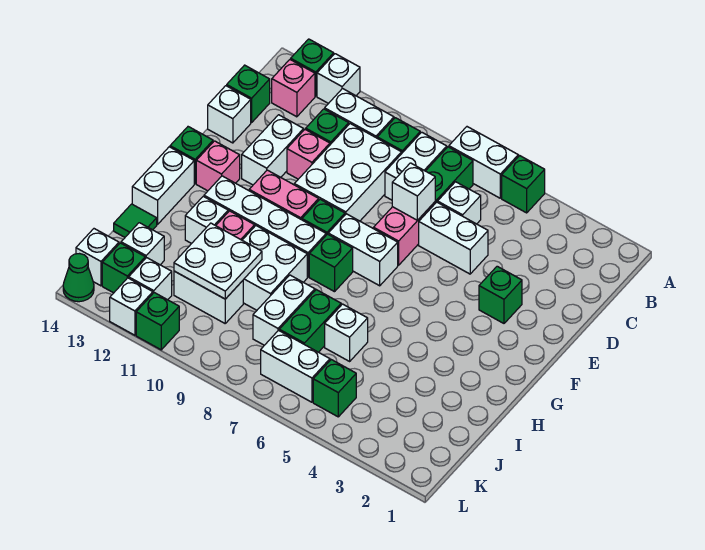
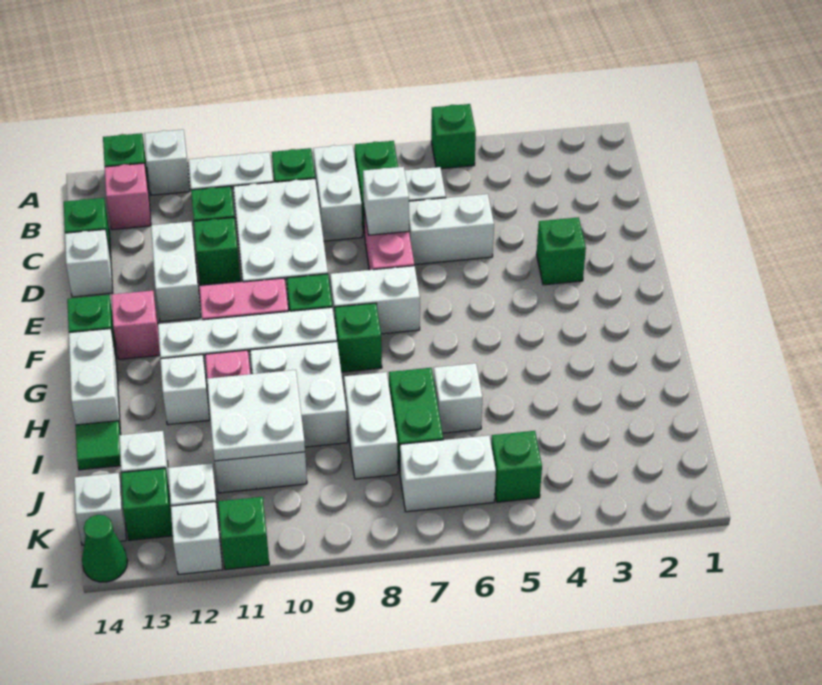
white 1x2 brick [449,127,518,198] -> none
pink 1x1 brick [287,129,330,179] -> green 1x1 brick [194,218,240,285]

